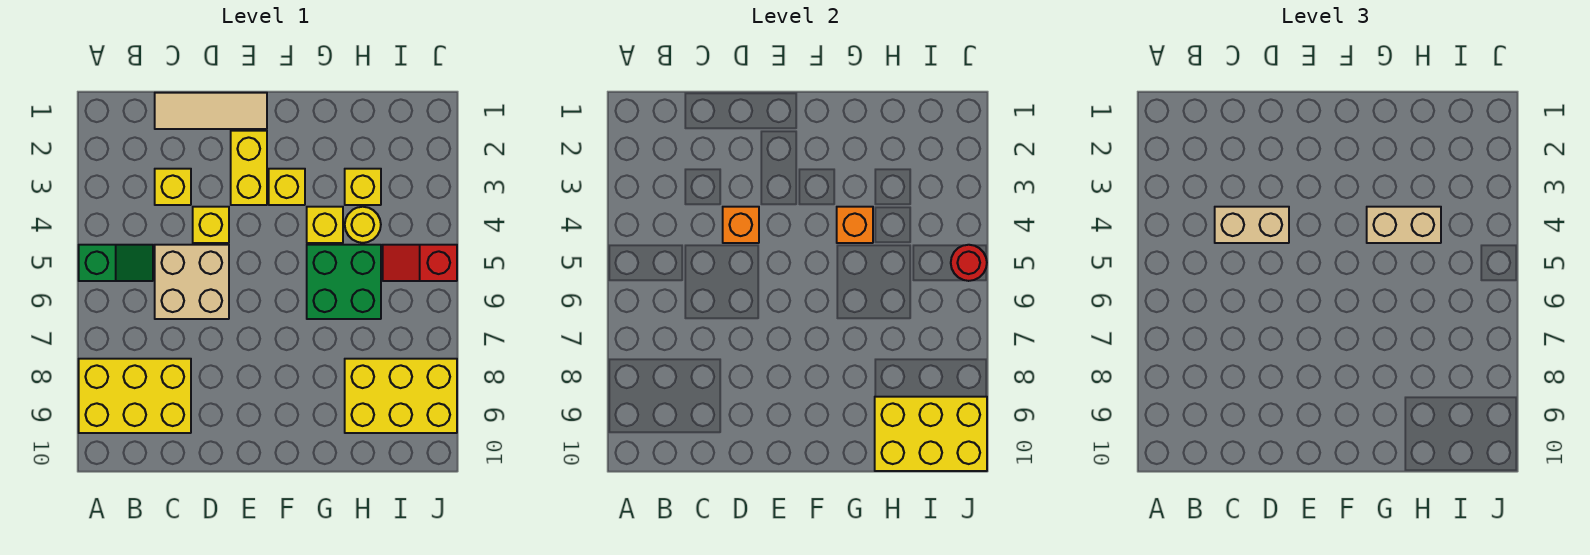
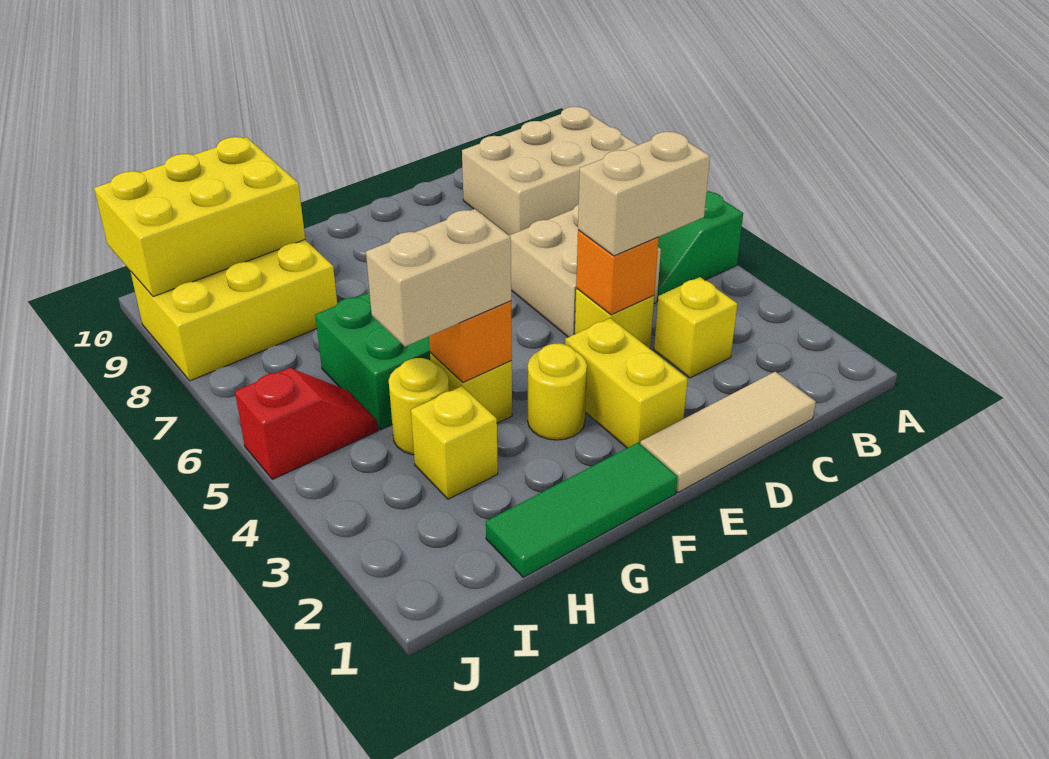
yellow 2x3 brick [79,359,191,433] -> tan 2x3 brick [462,107,637,235]
none -> green 1x3 tile [486,443,678,577]
yellow 1x1 brick [269,169,305,205] -> yellow 1x1 round brick [528,344,587,440]
red 1x1 round brick [951,245,987,281] -> none

